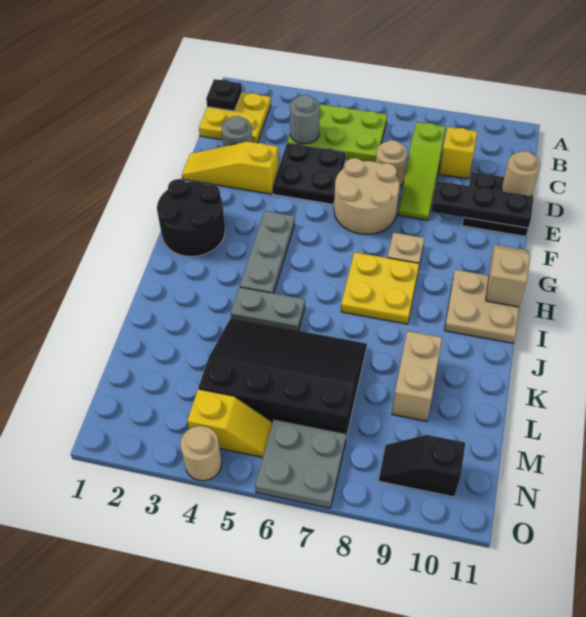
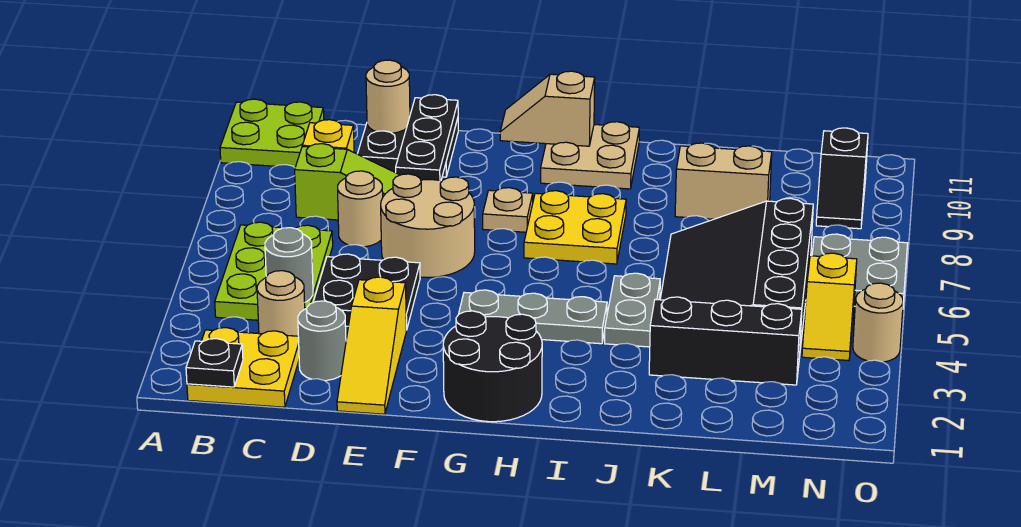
none -> lime 2x2 plate [220,99,324,168]
none -> tan 1x1 round brick [257,271,305,336]
none -> black 1x3 brick [649,297,802,385]
yellow 1x2 slope [187,389,272,457] -> yellow 1x2 slope turned to [802,253,857,360]

